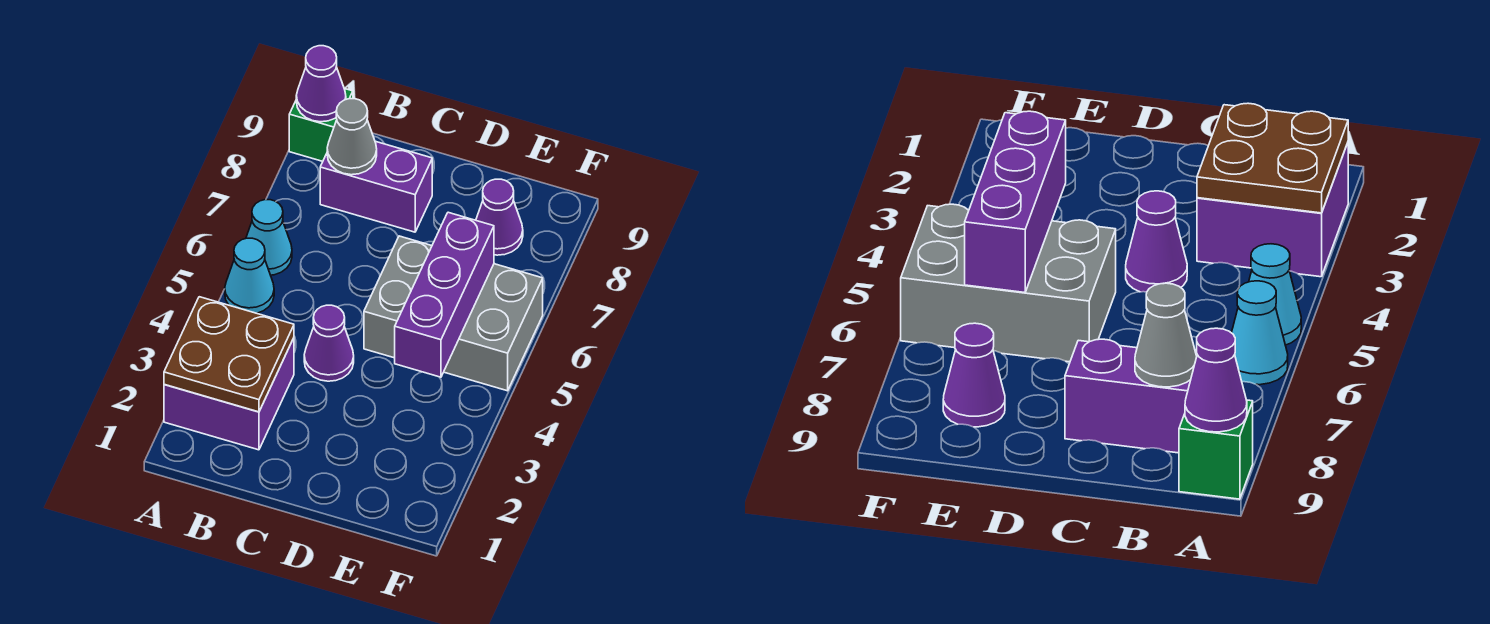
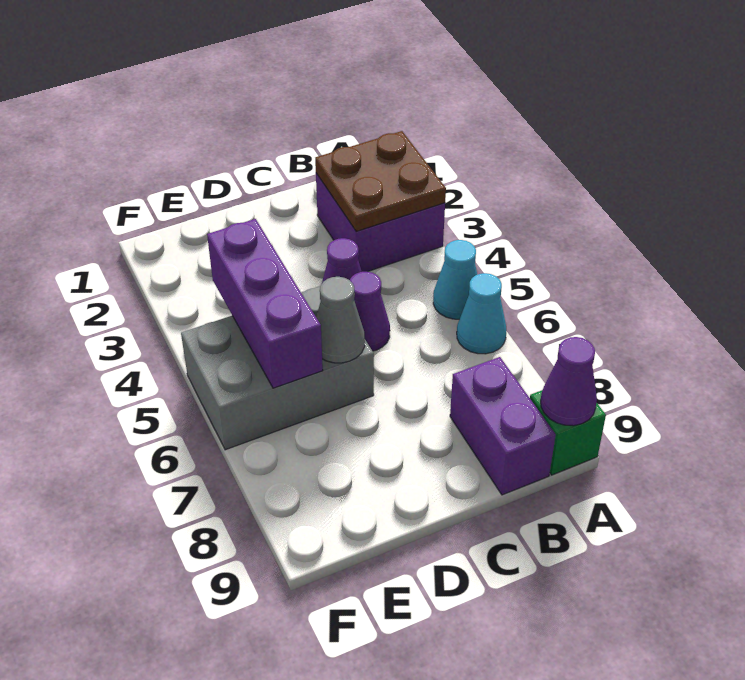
purple 1x2 brick [320,141,432,232] -> purple 1x2 brick turned to [450,357,556,495]
grey 1x1 cone [327,99,377,175] -> grey 1x1 cone moved to [316,277,365,363]
purple 1x1 cone [476,179,523,255] -> purple 1x1 cone moved to [350,272,390,351]

